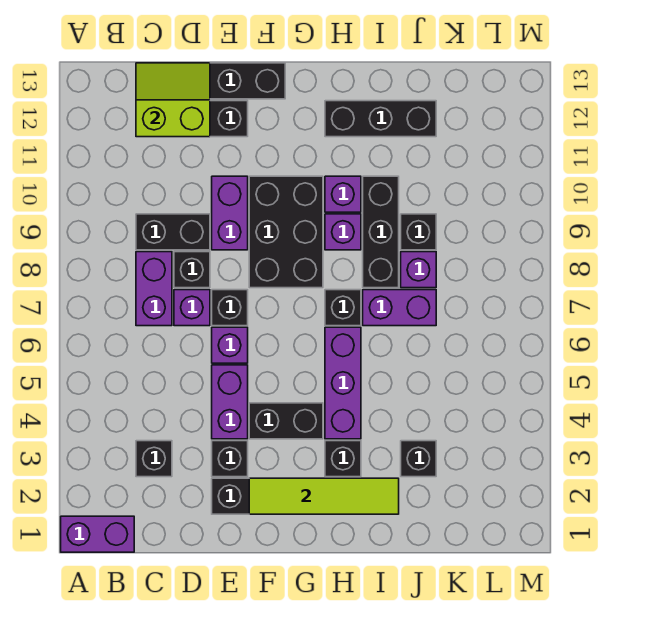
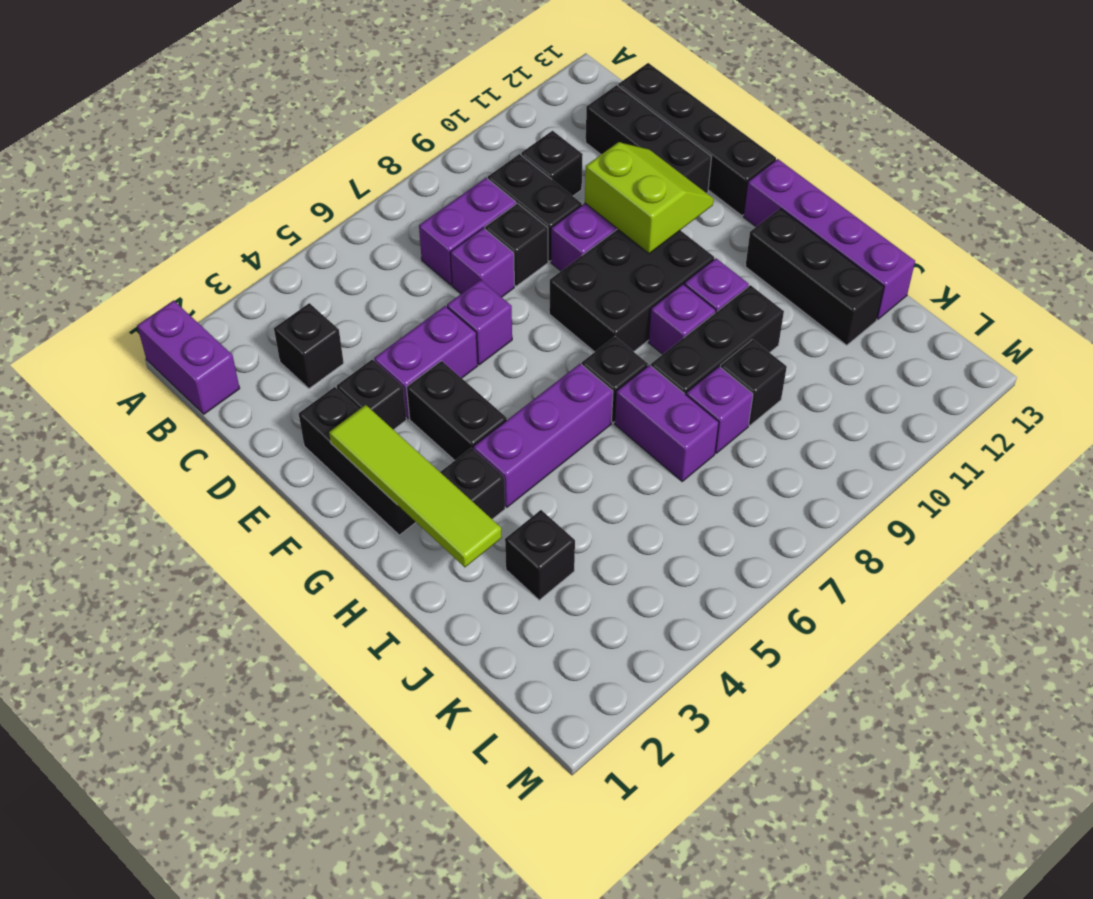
lime 2x2 slope [136,63,210,137] -> lime 2x2 slope moved to [585,142,714,254]
black 1x1 brick [212,290,248,326] -> black 1x1 brick moved to [521,131,583,196]
none -> purple 1x4 brick [744,159,915,319]

